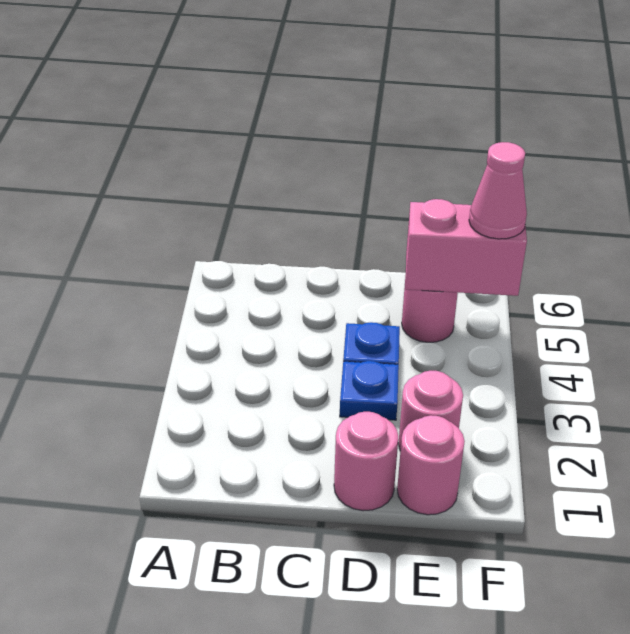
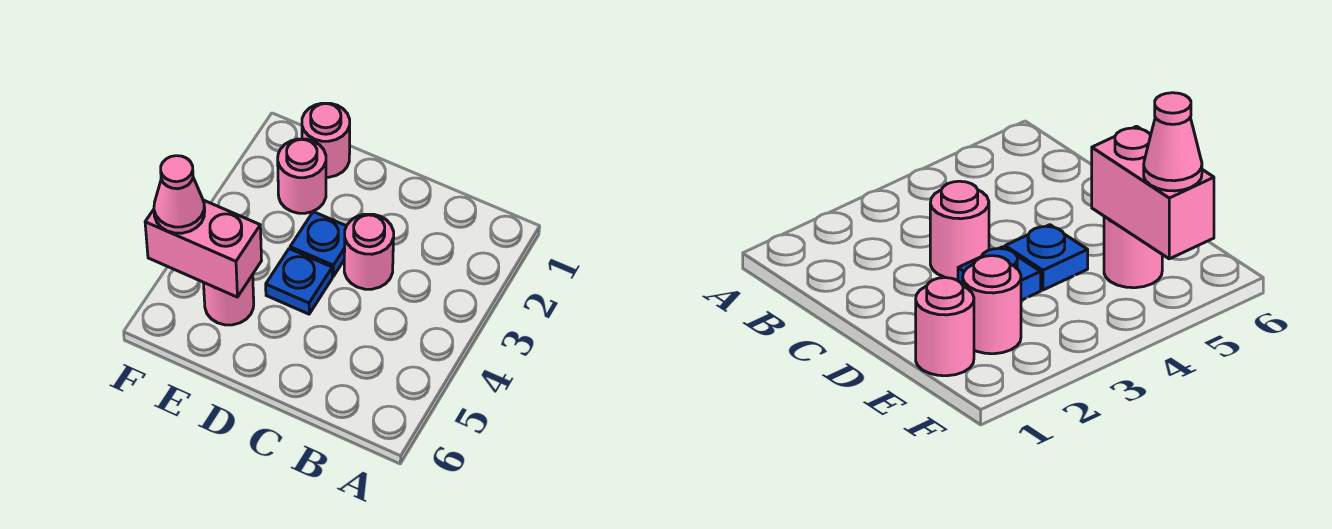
pink 1x1 round brick [334,412,398,511] -> pink 1x1 round brick moved to [344,214,394,289]

